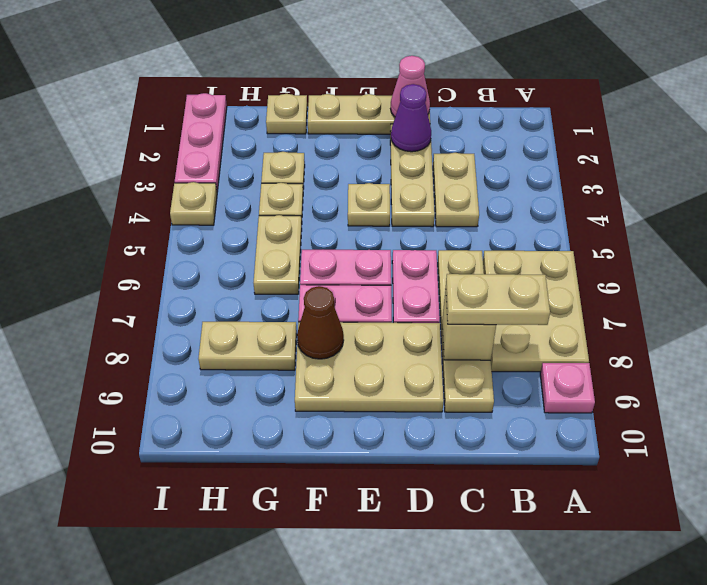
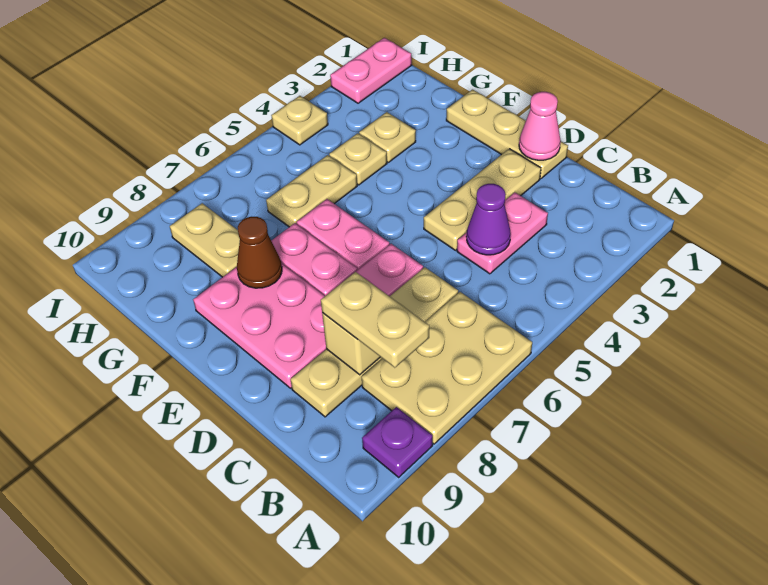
pink 1x1 plate [540,363,595,413] -> purple 1x1 plate [362,407,433,477]
tan 1x2 plate [433,153,479,227] -> pink 1x2 plate [457,192,548,274]
purple 1x1 cone [391,84,431,152] -> purple 1x1 cone moved to [466,184,511,255]
tan 2x3 plate [295,322,444,412] -> pink 2x3 plate [193,263,326,388]
tan 1x1 plate [348,183,390,226] -> none
tan 1x1 plate [266,94,307,134] -> none
pink 1x3 plate [175,93,227,192] -> pink 1x2 plate [330,38,412,103]

